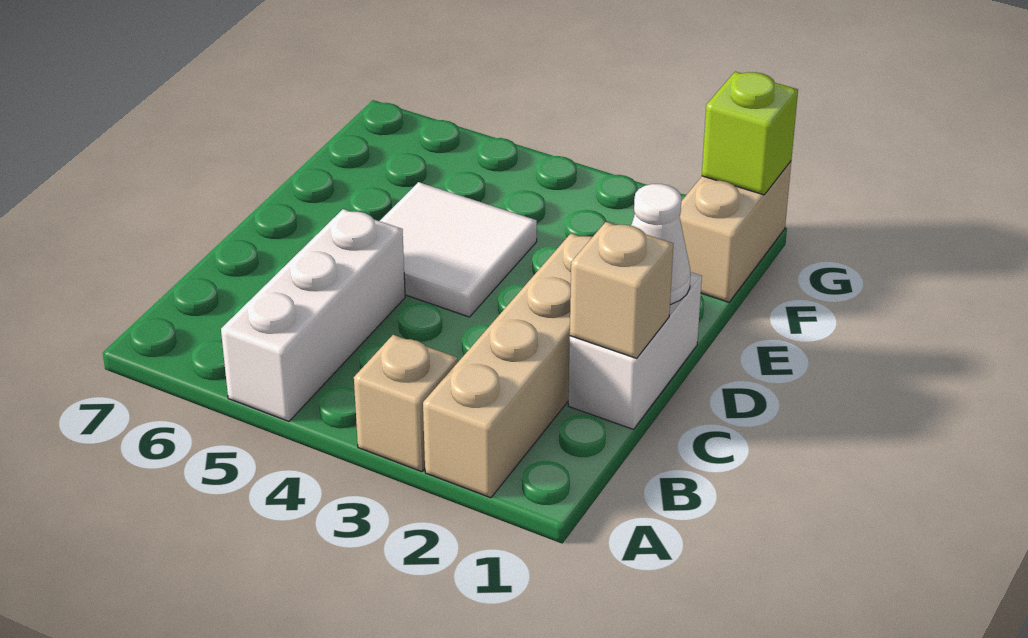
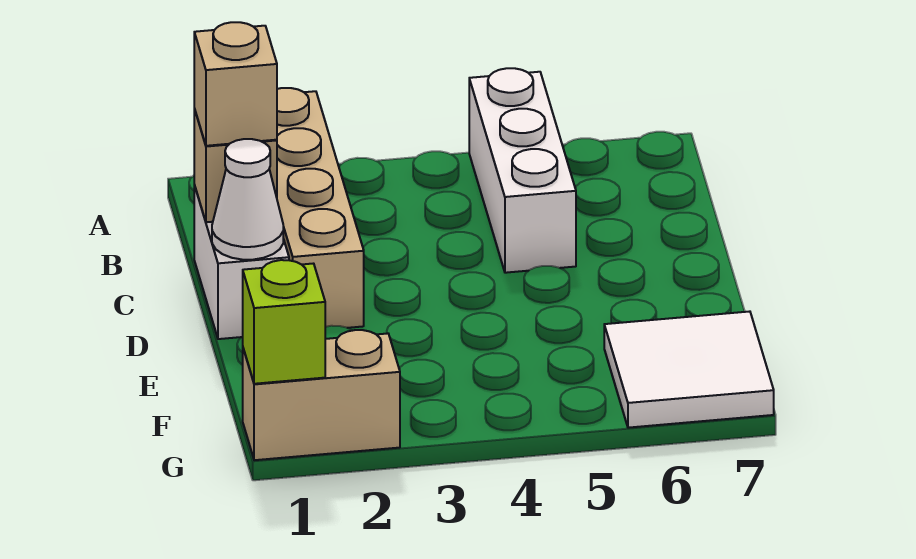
tan 1x1 brick [354,335,458,472] -> tan 1x1 brick moved to [194,22,277,146]
white 2x2 tile [380,182,537,317] -> white 2x2 tile moved to [604,311,774,428]
tan 1x2 brick [680,161,791,302] -> tan 1x2 brick turned to [243,330,400,460]

